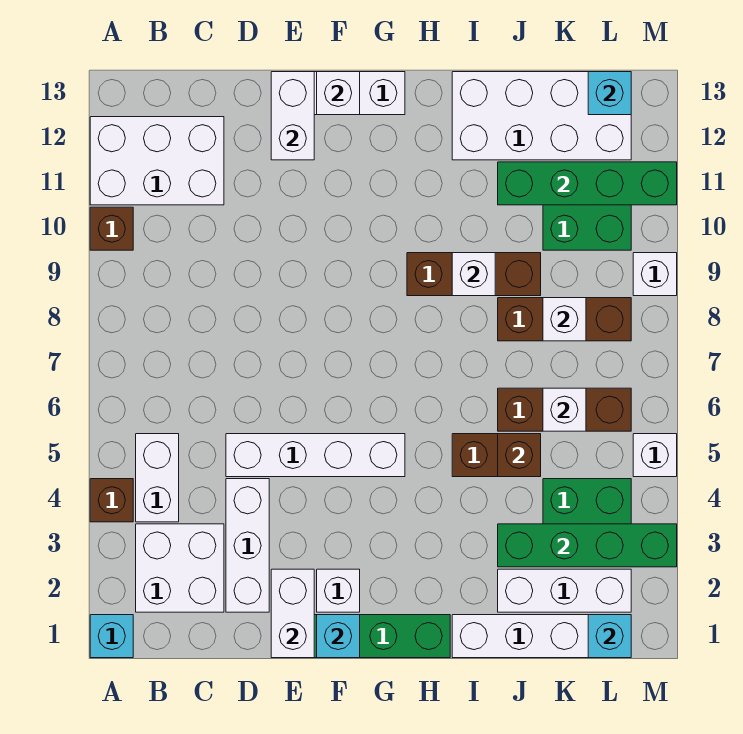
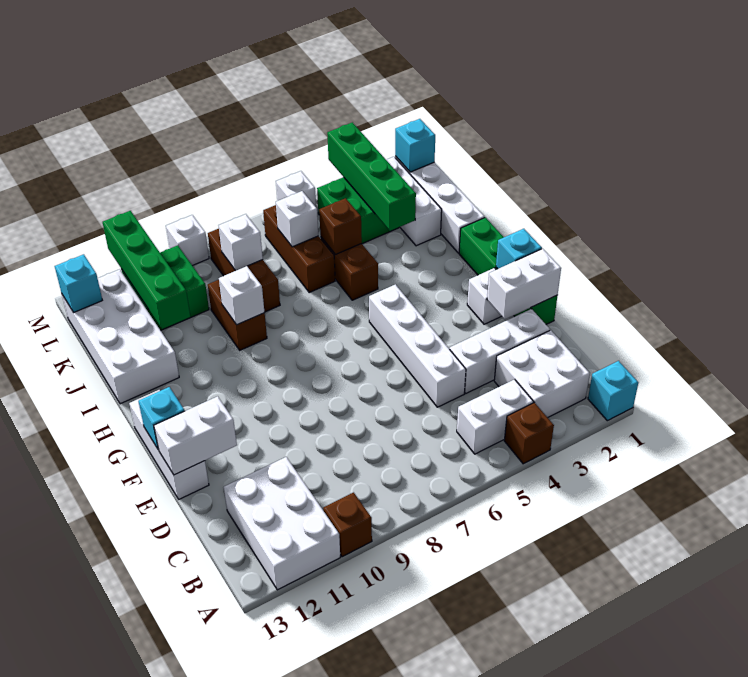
white 1x1 brick [317,72,360,115] -> cyan 1x1 brick [139,387,185,450]
brown 1x3 brick [407,253,541,296] -> brown 1x2 brick [208,280,267,350]

